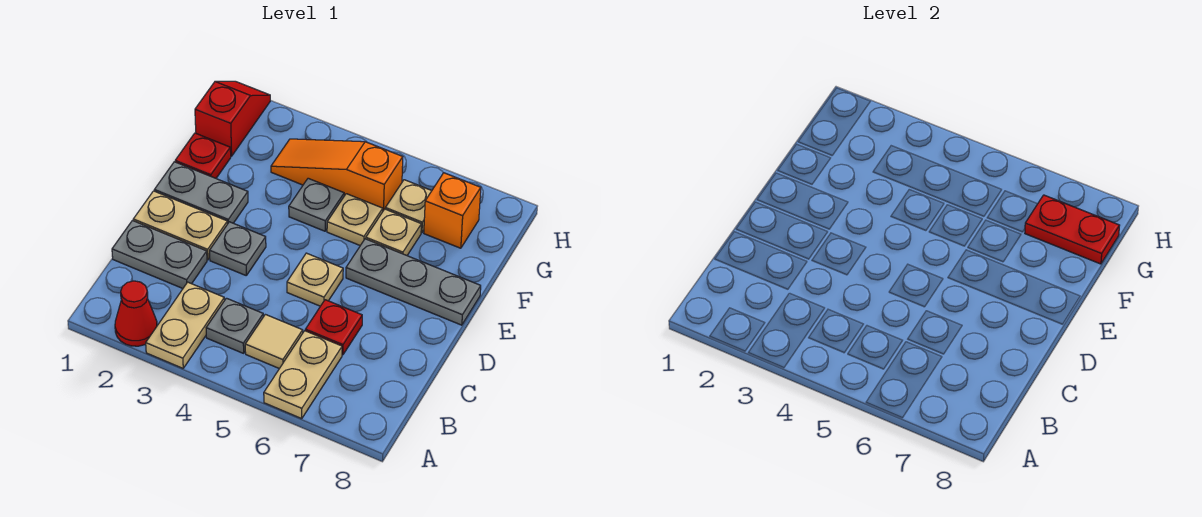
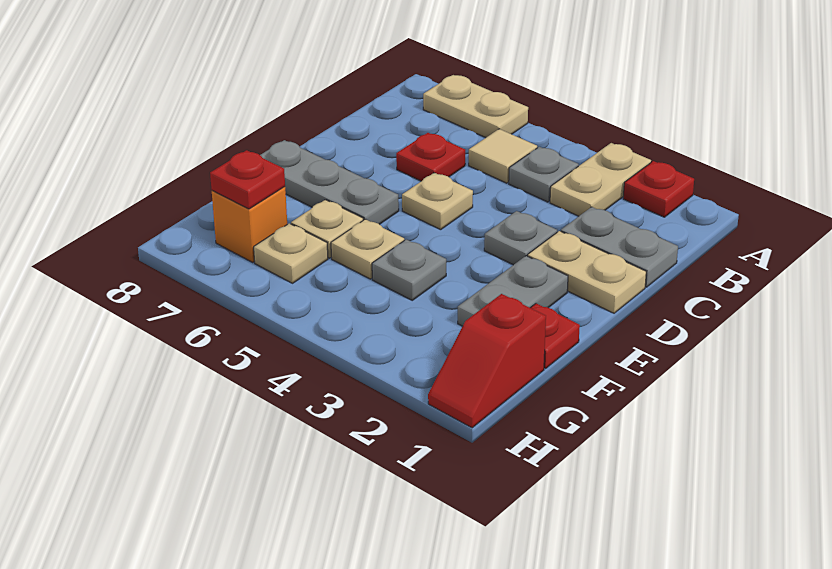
red 1x1 cone [115,281,157,346] -> red 1x1 plate [623,161,694,217]
tan 1x2 plate [264,331,342,419] -> tan 1x2 plate turned to [423,75,528,138]
grey 1x2 plate [154,162,248,224] -> grey 1x2 plate turned to [458,256,568,326]
orange 1x3 slope [271,139,403,211] -> none
red 1x2 plate [1025,195,1120,264] -> red 1x1 plate [210,150,285,209]

